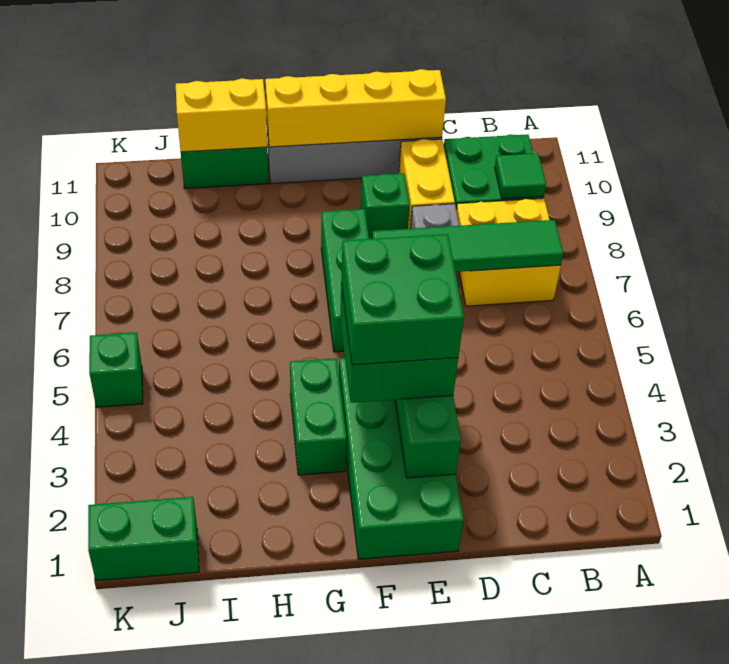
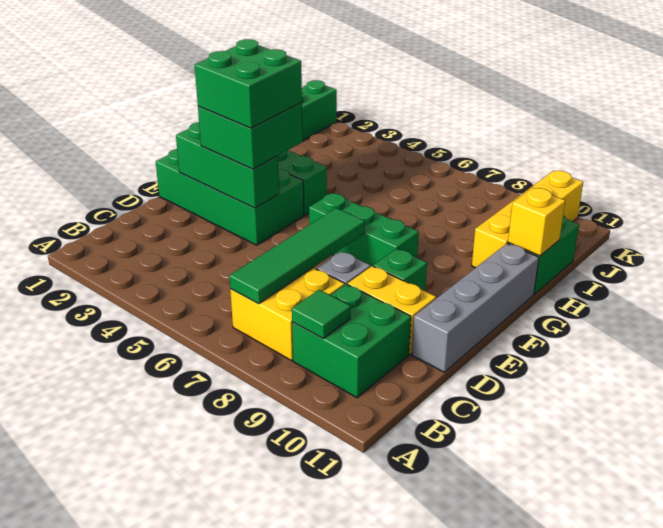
yellow 1x4 brick [265,69,446,147] -> yellow 1x4 brick moved to [472,171,583,268]
yellow 1x2 brick [176,79,267,152] -> yellow 1x1 brick [508,188,565,256]
green 1x1 brick [89,332,143,407] -> none

